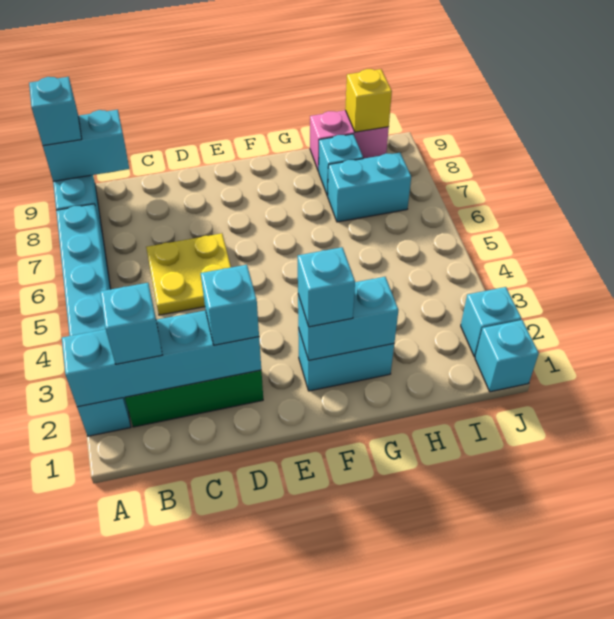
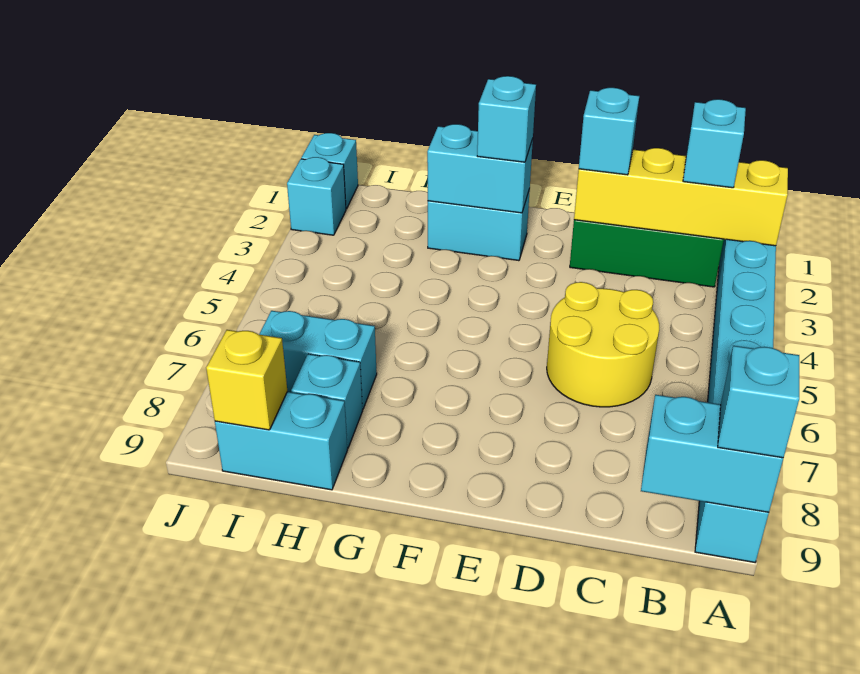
cyan 1x4 brick [62,310,261,407] -> yellow 1x4 brick [574,148,788,246]
yellow 2x2 plate [146,233,231,315] -> yellow 2x2 round brick [547,282,659,407]
pink 1x2 brick [310,110,389,171] -> cyan 1x2 brick [215,392,347,490]

